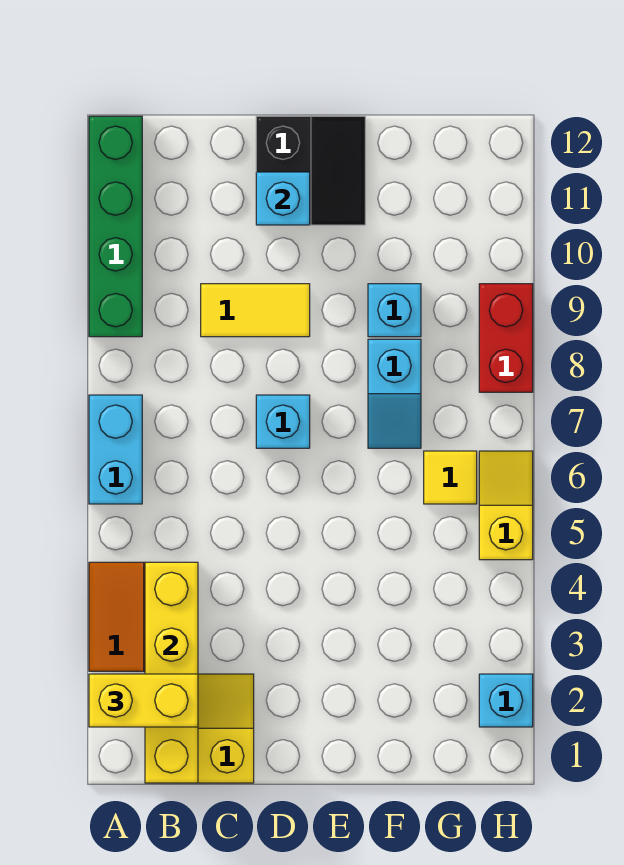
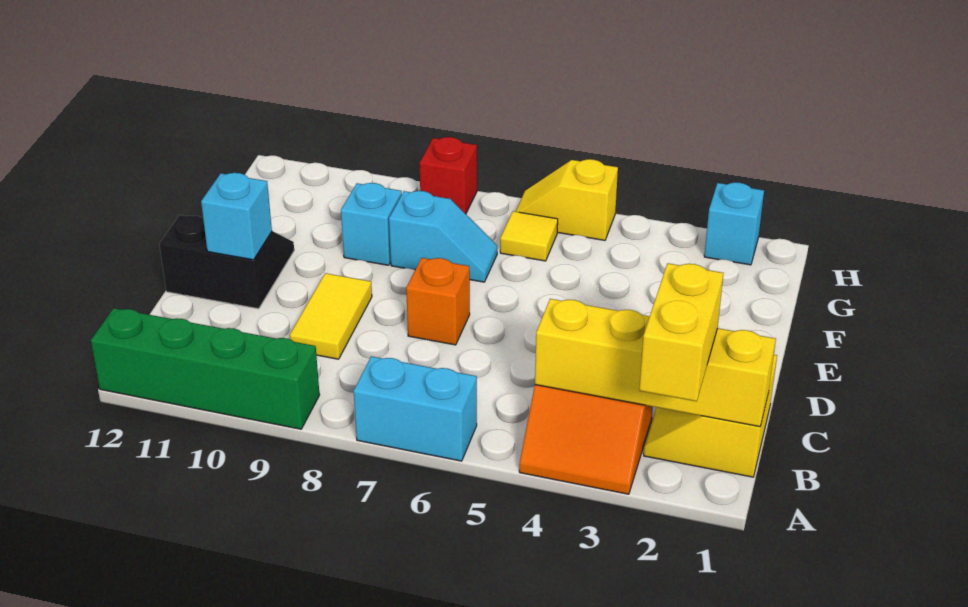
cyan 1x1 brick [256,395,310,448] -> orange 1x1 brick [406,258,470,345]
red 1x2 brick [479,284,533,392] -> red 1x1 brick [420,137,477,214]

